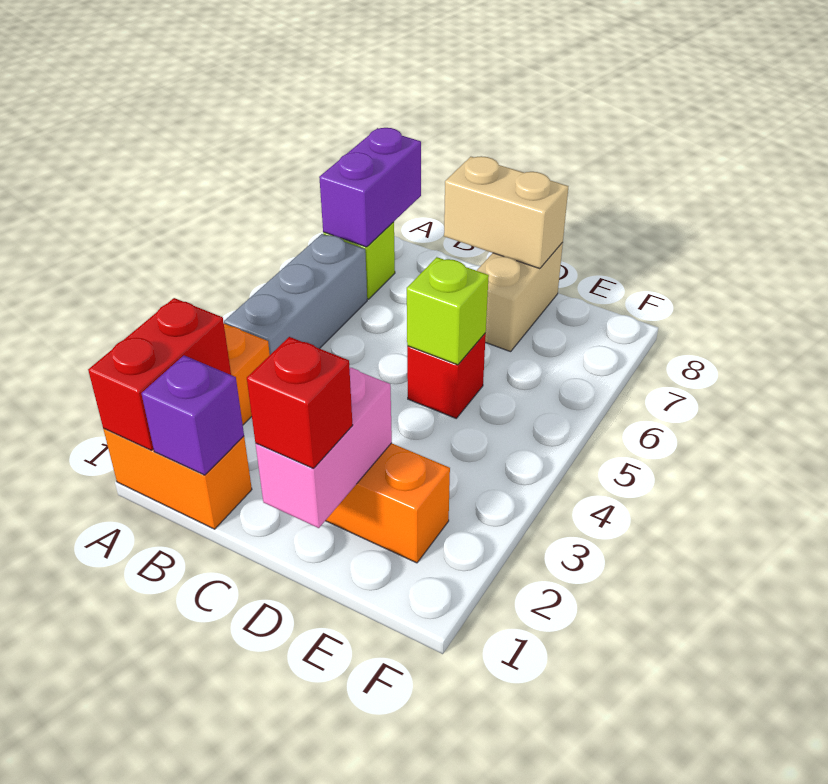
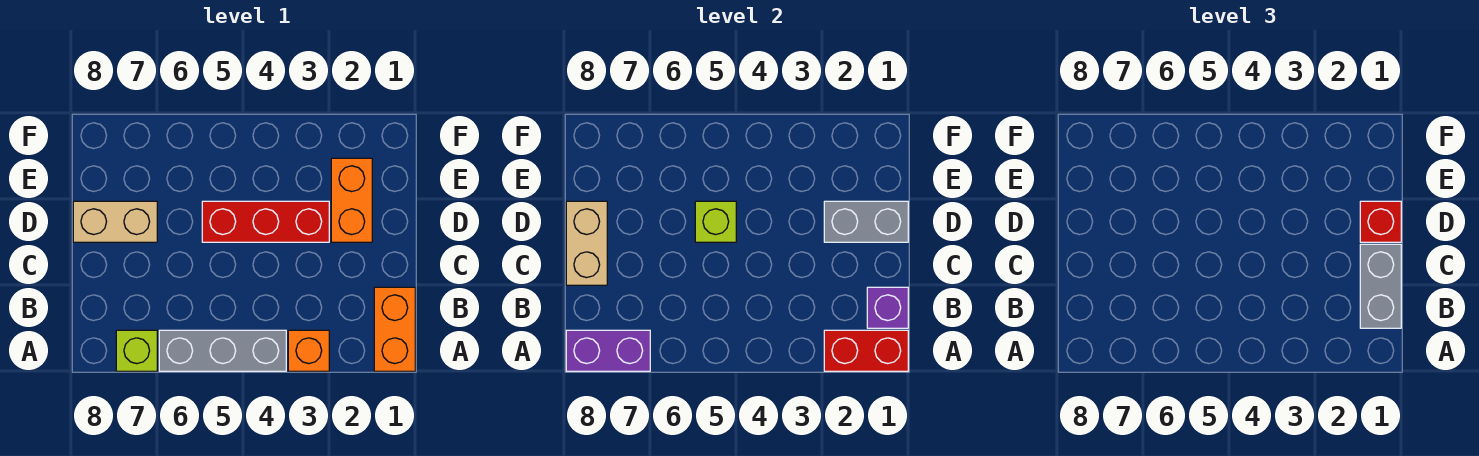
none -> grey 1x2 brick [1360,244,1401,328]
pink 1x2 brick [256,367,392,528] -> grey 1x2 brick [824,201,908,242]
red 1x1 brick [407,333,486,418] -> red 1x3 brick [202,201,329,242]

